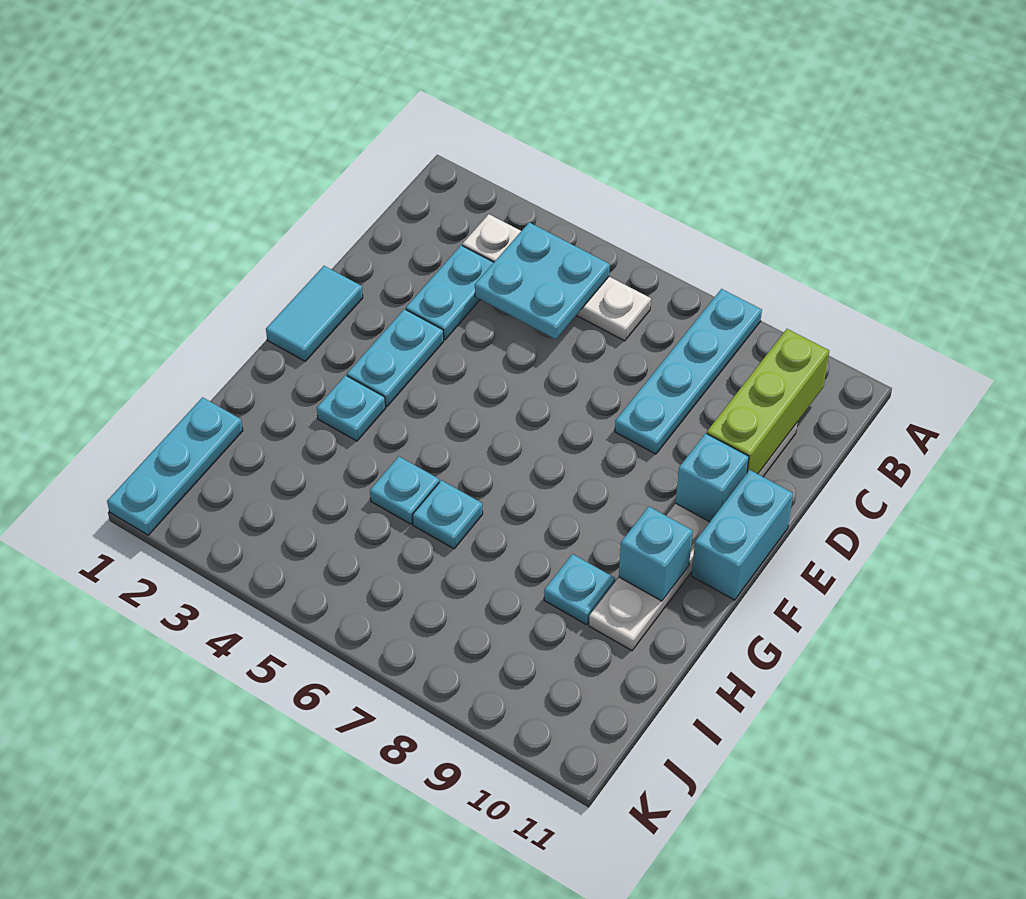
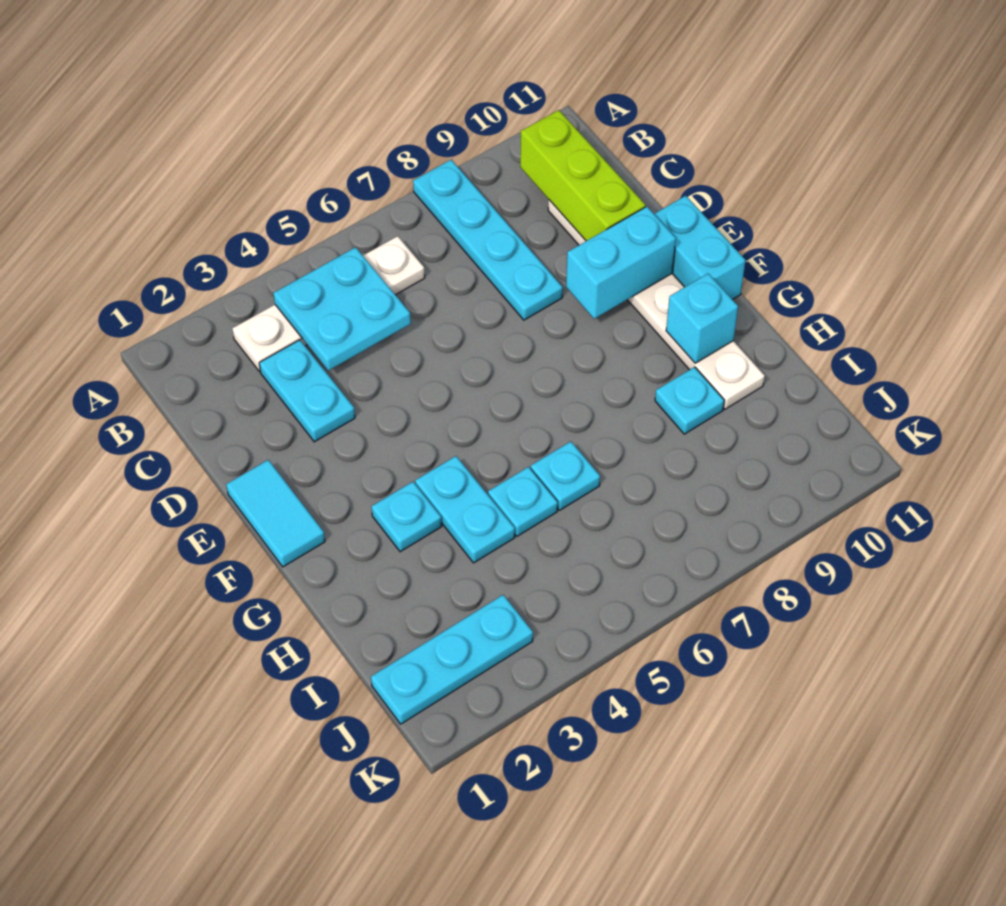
cyan 1x2 plate [347,309,444,407] -> cyan 1x2 plate moved to [415,456,515,563]
cyan 1x1 brick [676,433,749,522] -> cyan 1x2 brick [566,207,676,319]
cyan 1x3 plate [107,397,243,535] -> cyan 1x3 plate turned to [371,595,533,724]

